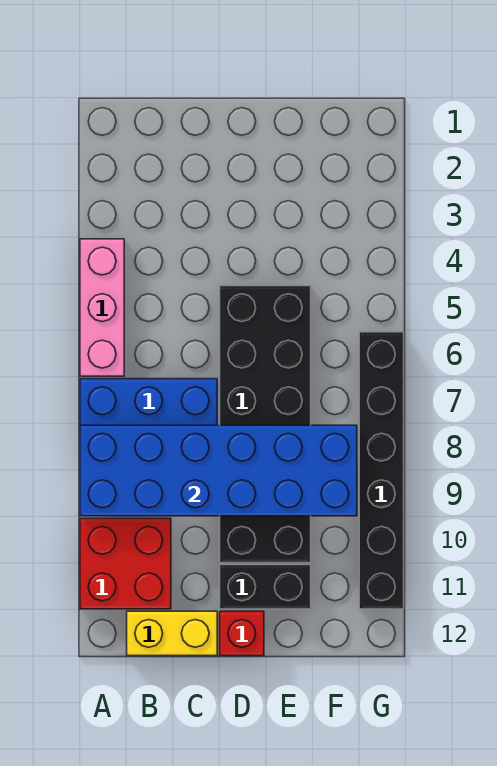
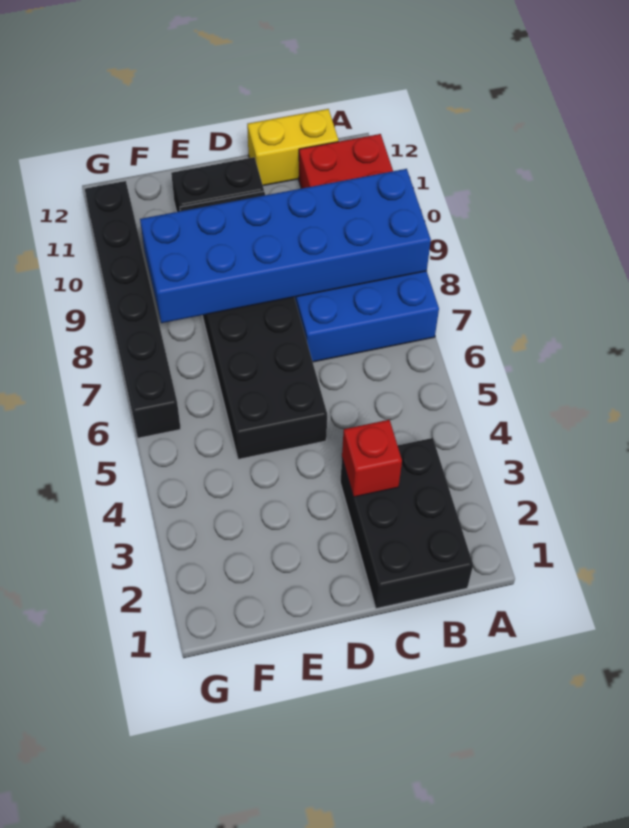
pink 1x3 brick [80,239,124,376] -> none
none -> black 2x3 brick [340,438,473,609]
red 1x1 brick [220,611,264,656] -> red 1x1 brick moved to [342,420,402,497]

